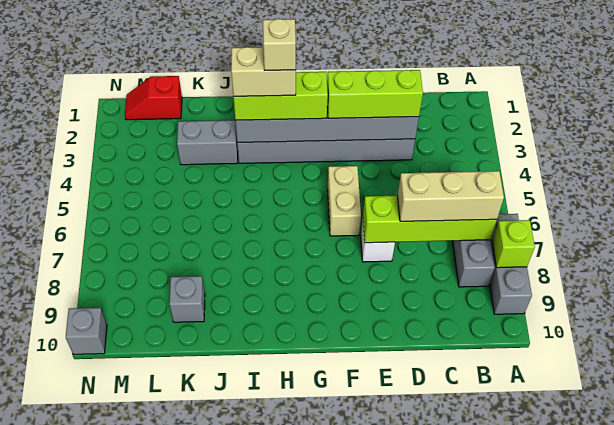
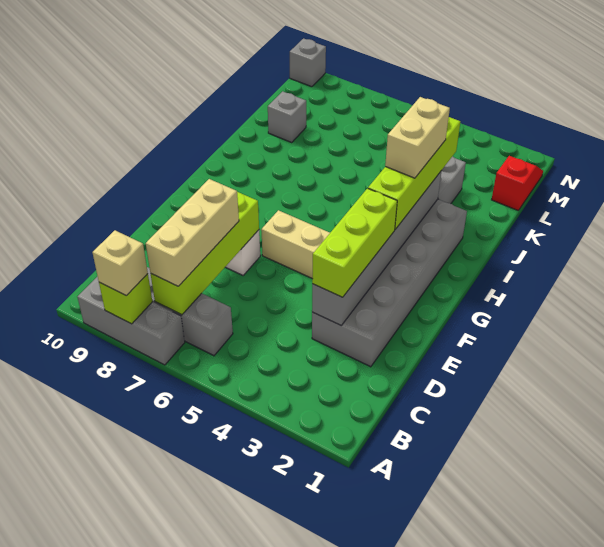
lime 1x3 brick [233,72,328,120] -> lime 1x4 brick [368,117,460,229]
tan 1x1 brick [263,19,296,70] -> tan 1x1 brick moved to [92,230,148,296]

